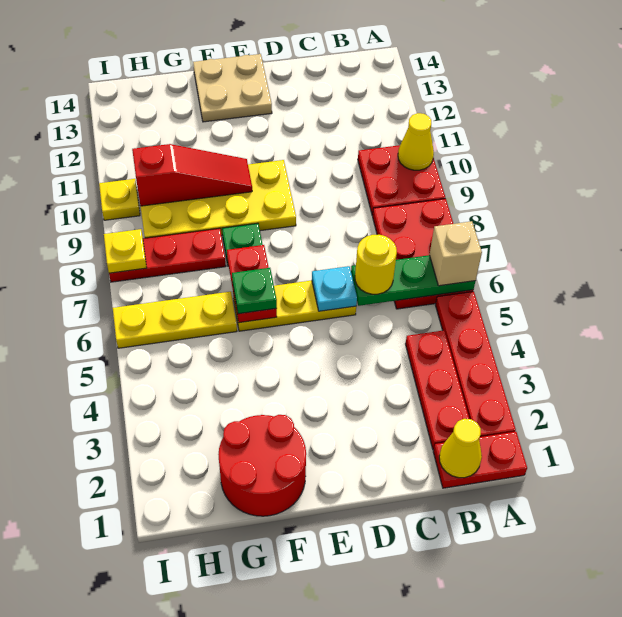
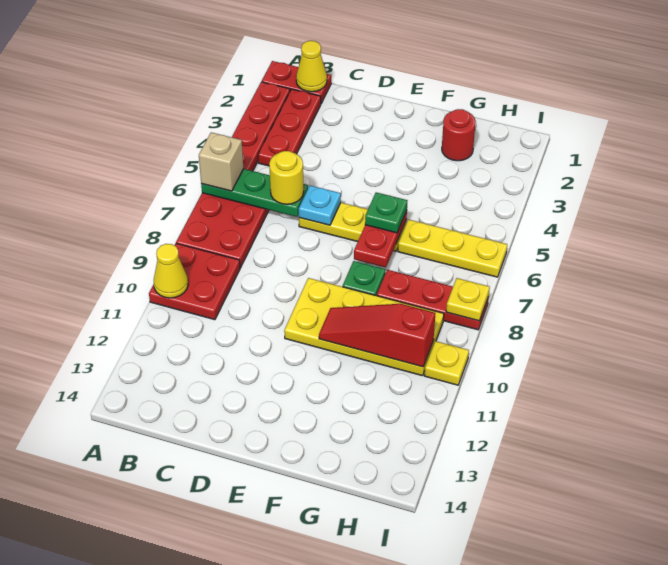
tan 2x2 plate [193,54,272,122] -> none
red 2x2 round brick [218,415,306,516] -> red 1x1 round brick [442,109,476,161]

